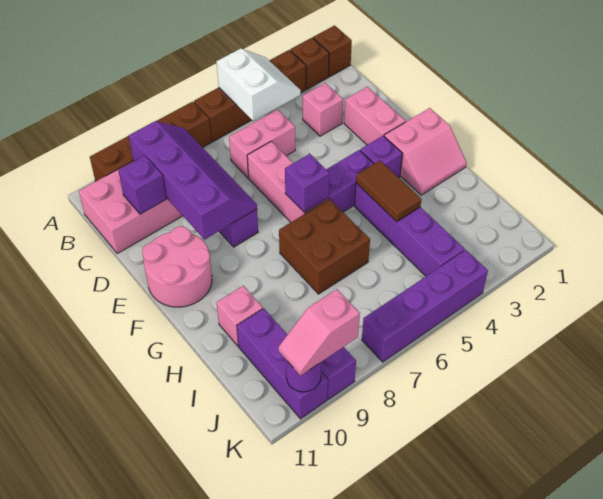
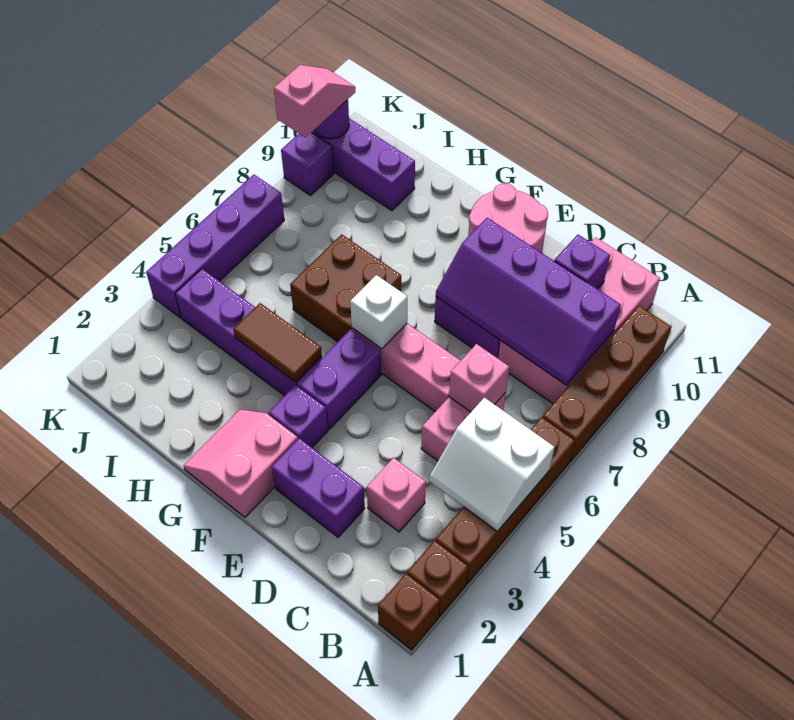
pink 1x2 brick [344,87,406,145] -> purple 1x2 brick [272,438,365,537]
purple 1x1 brick [285,154,329,212] -> white 1x1 brick [350,275,407,349]
pink 1x1 brick [217,286,263,346] -> pink 1x1 brick moved to [449,344,509,412]

